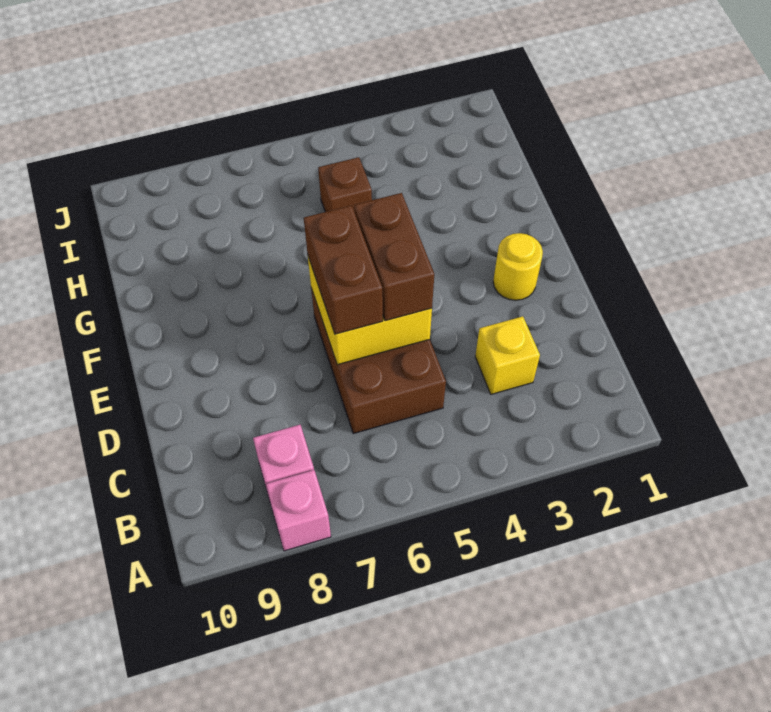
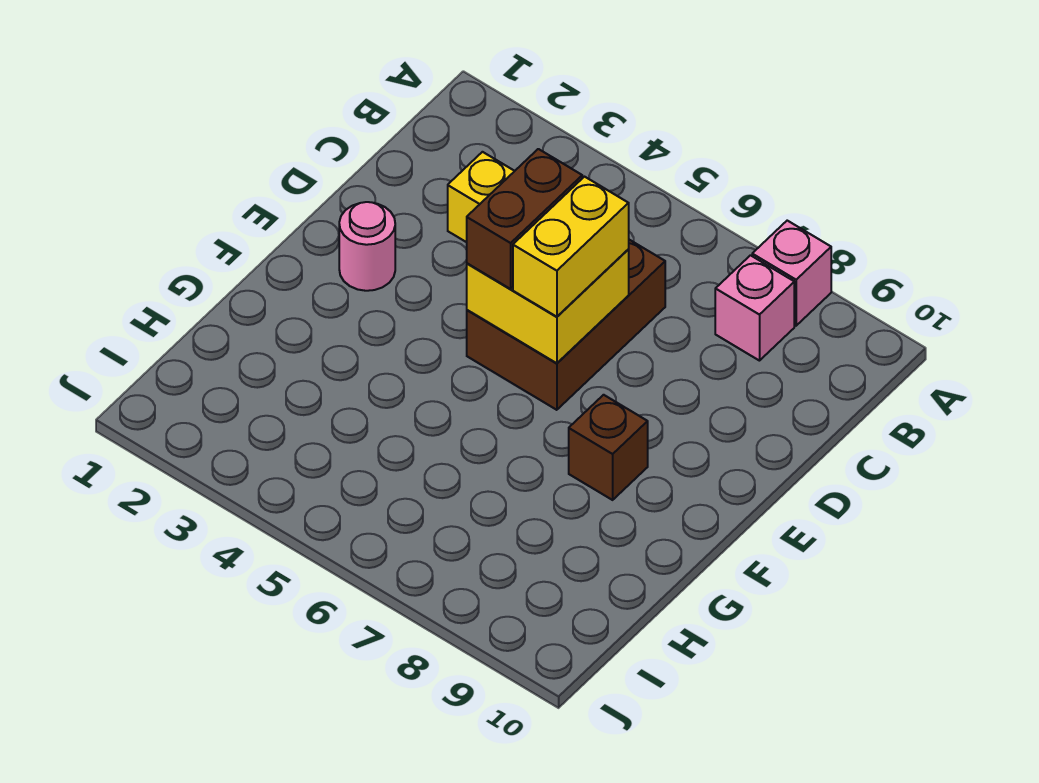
brown 1x2 brick [304,206,383,334] -> yellow 1x2 brick [513,177,629,317]
yellow 1x1 round brick [493,233,543,300] -> pink 1x1 round brick [339,202,395,291]
brown 1x1 brick [318,157,372,212] -> brown 1x1 brick moved to [569,395,648,500]

